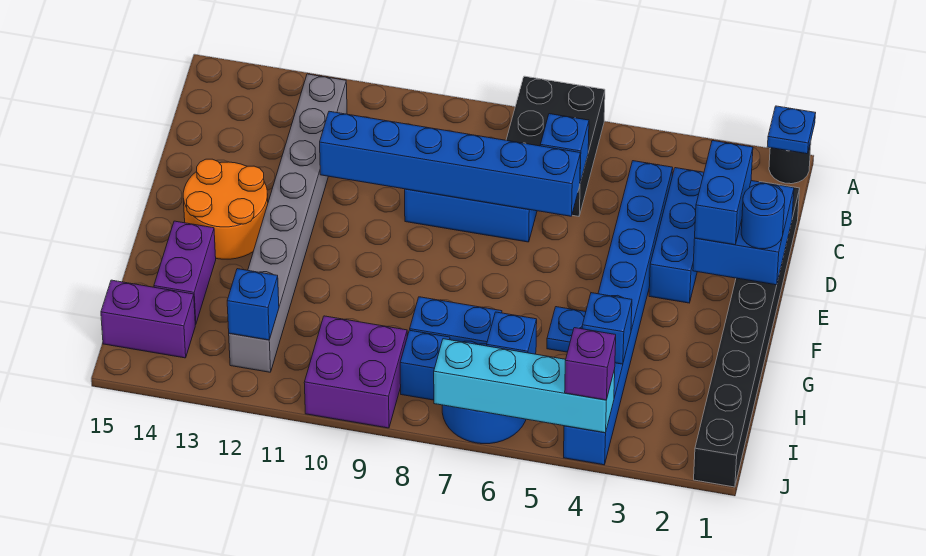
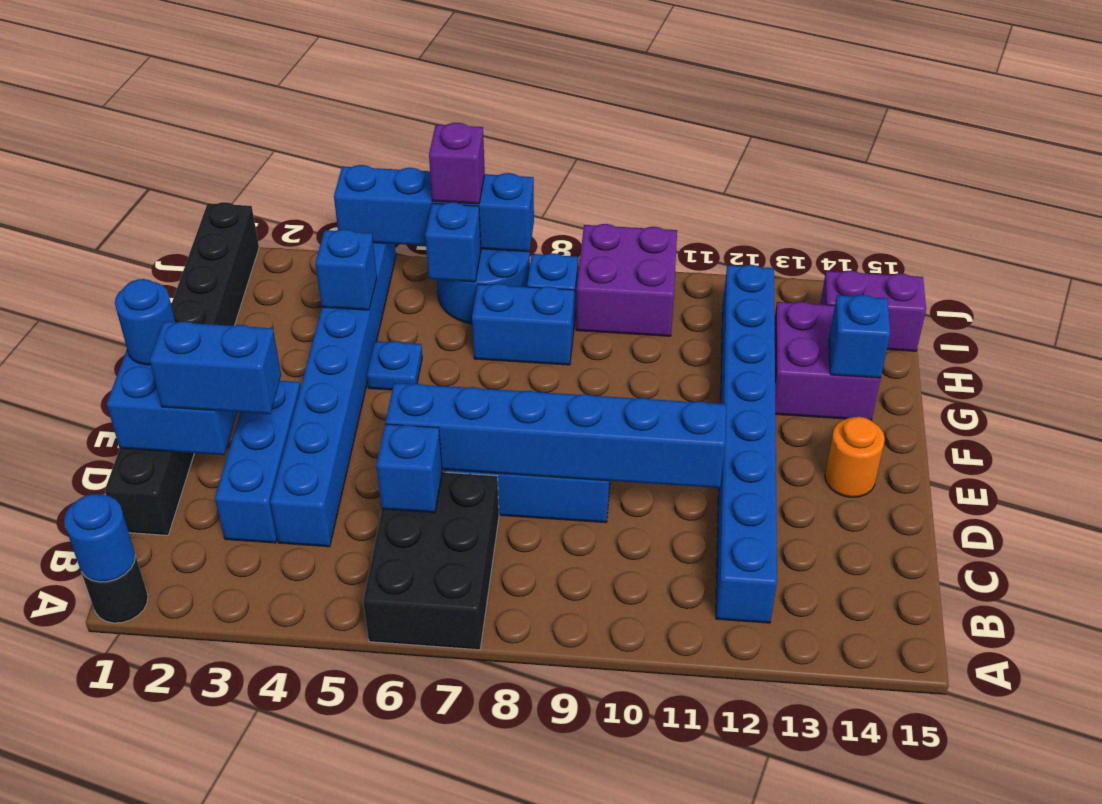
blue 1x1 plate [767,106,815,154] -> blue 1x1 round brick [64,494,136,582]
grey 1x8 brick [229,74,347,372] -> blue 1x8 brick [716,265,777,623]
blue 1x2 brick [695,140,753,245] -> blue 1x2 brick turned to [150,321,281,414]
orange 2x2 round brick [183,159,268,259] -> orange 1x1 round brick [825,417,885,497]
purple 1x2 brick [154,221,216,325] -> purple 2x2 brick [775,302,881,421]
blue 1x1 brick [227,269,279,340] -> blue 1x1 brick moved to [829,295,890,378]
cyan 1x4 brick [434,339,615,433] -> blue 1x4 brick [334,165,534,252]
purple 1x1 brick [565,328,616,400] -> purple 1x1 brick moved to [429,123,485,204]

